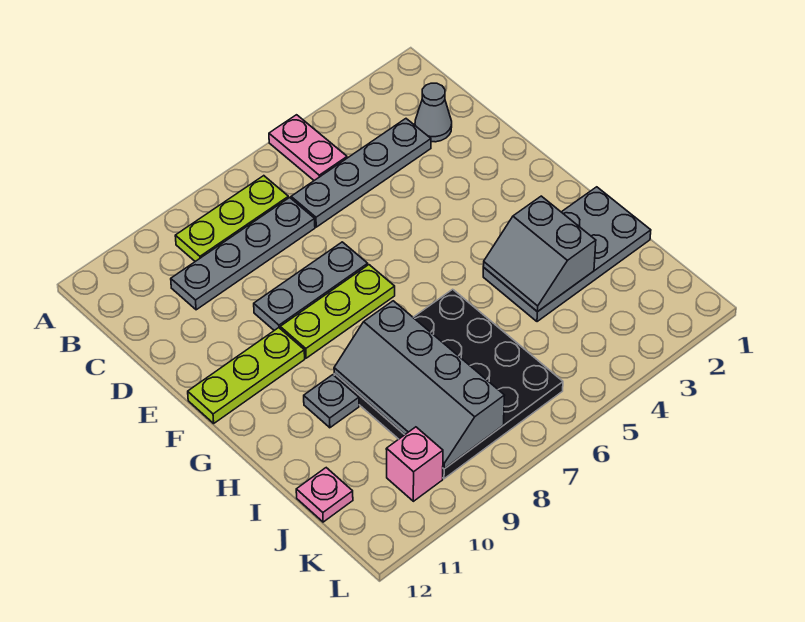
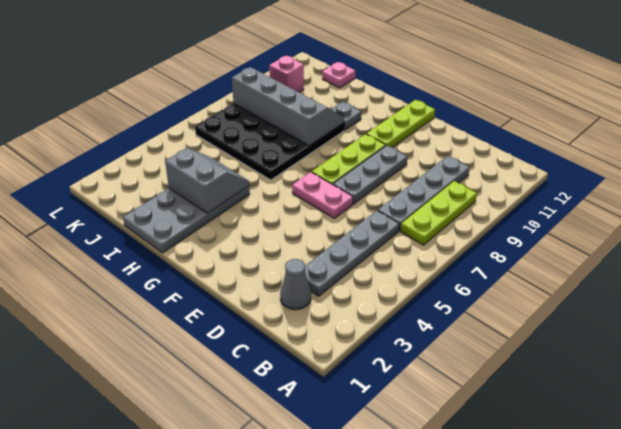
pink 1x2 plate [269,115,347,180] -> pink 1x2 plate moved to [292,172,353,218]

